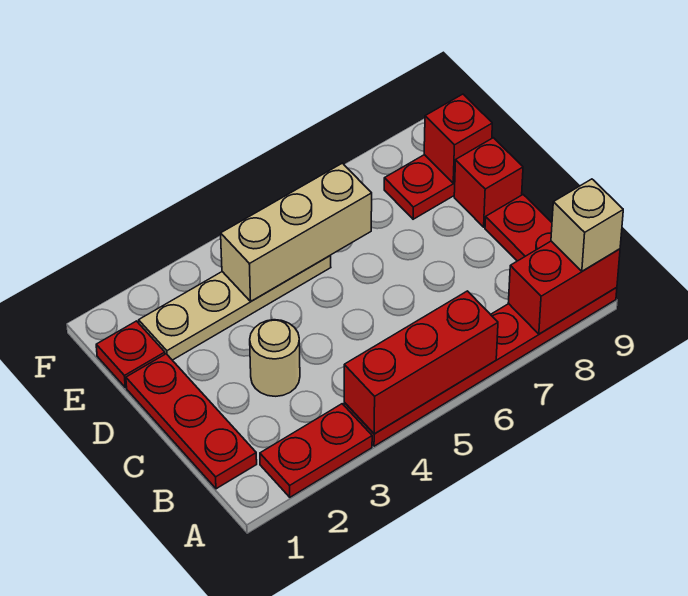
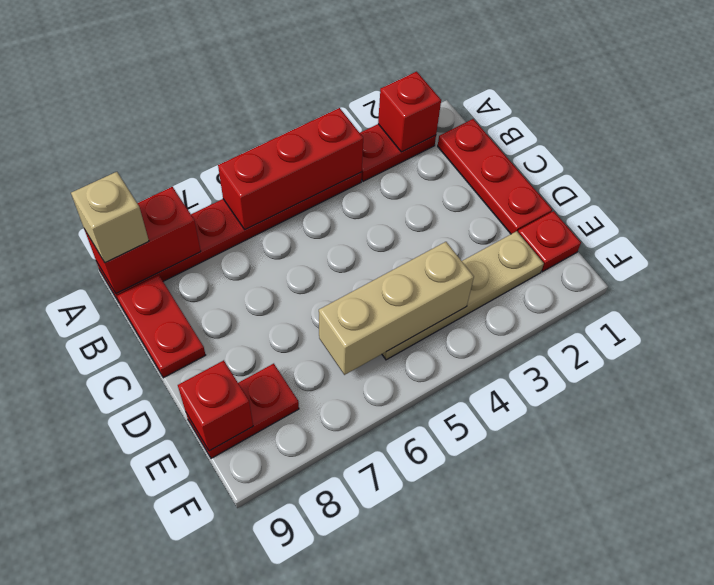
tan 1x1 round brick [250,320,300,396] -> none
red 1x1 brick [454,138,523,227] -> red 1x1 brick moved to [378,72,441,152]

